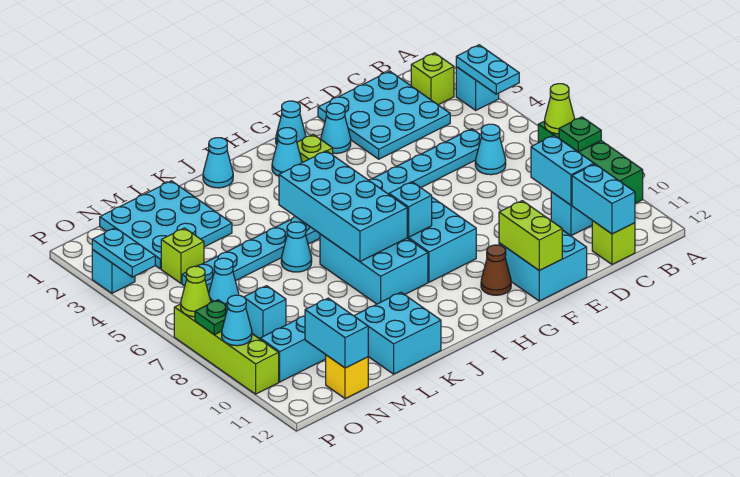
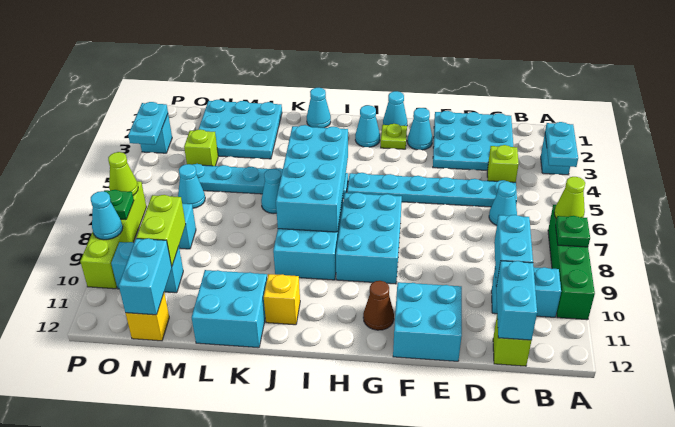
lime 1x1 brick [411,53,454,105] -> lime 1x1 brick moved to [487,145,519,182]
lime 1x2 brick [499,201,562,270] -> lime 1x2 brick moved to [136,195,186,267]
cyan 1x1 brick [389,182,432,237] -> none
none -> yellow 1x1 brick [264,274,300,325]

